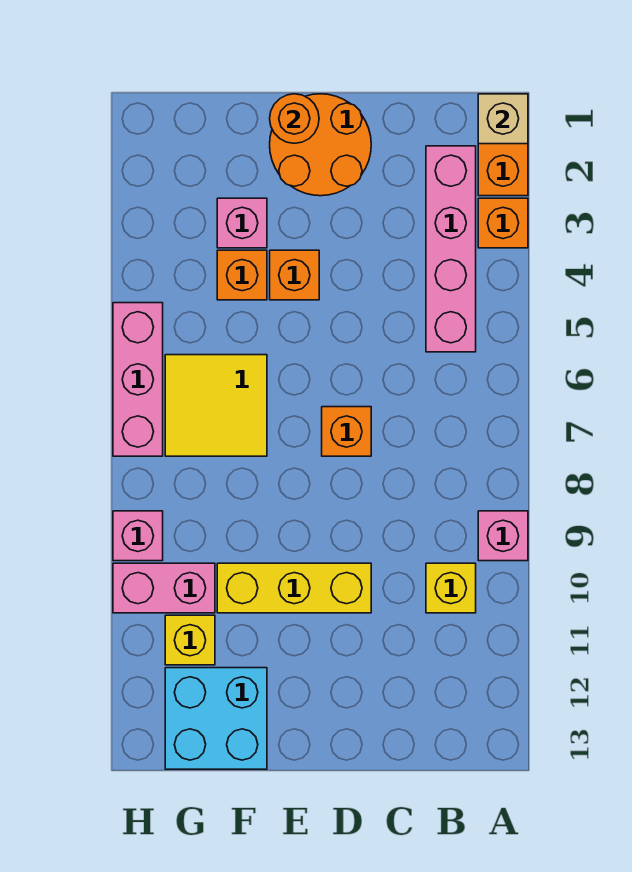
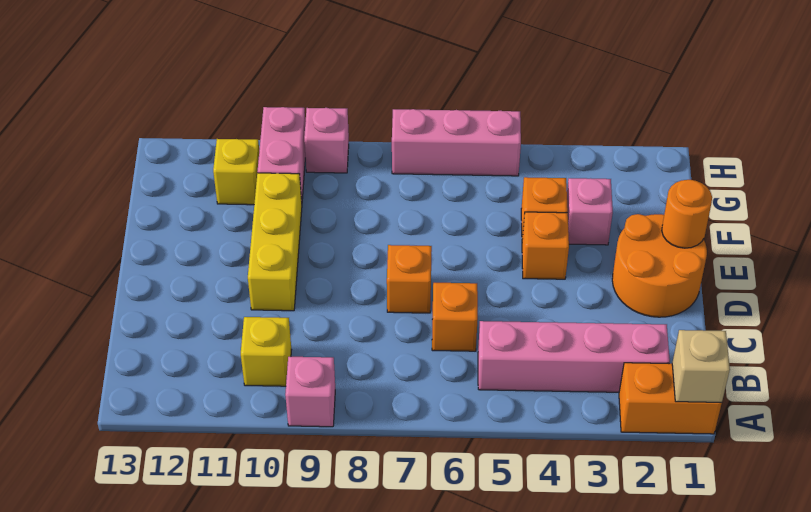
orange 1x1 brick [478,198,528,248] -> orange 1x1 brick moved to [432,283,478,351]
yellow 2x2 tile [165,355,267,456] -> none
cyan 2x2 brick [165,668,267,769] -> none

